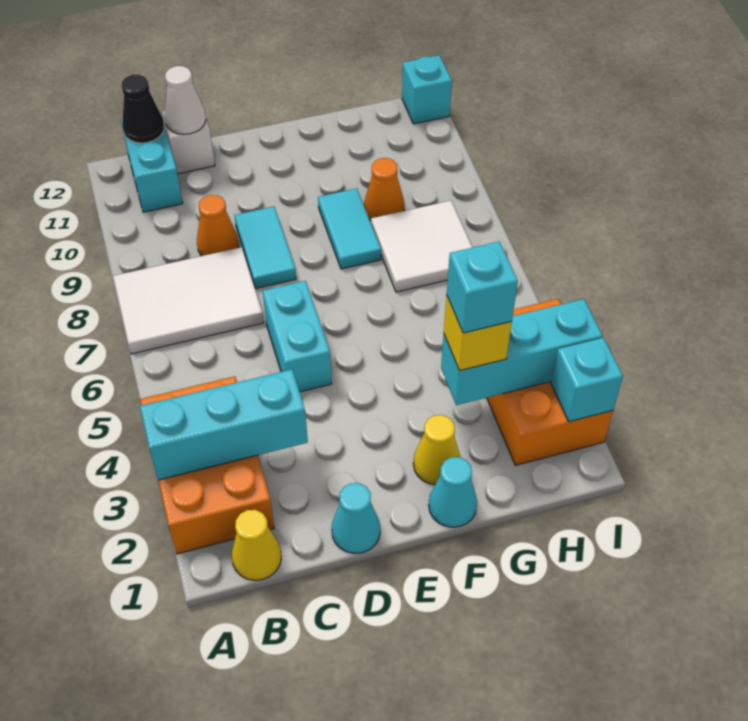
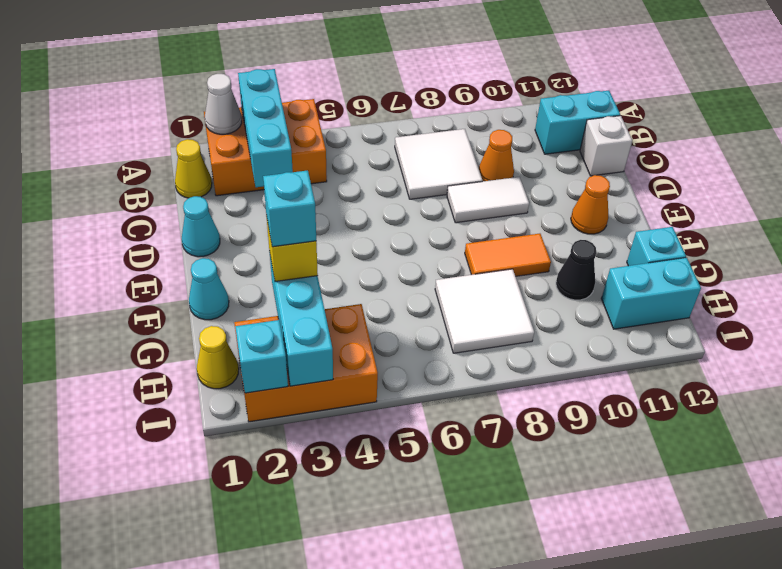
white 2x3 tile [113,247,264,354] -> white 2x2 tile [395,129,482,199]
black 1x1 cone [122,75,164,143] -> black 1x1 cone moved to [556,240,596,300]
white 1x1 cone [165,66,206,134] -> white 1x1 cone moved to [205,74,242,134]
cyan 1x2 brick [263,281,332,392] -> cyan 1x2 brick moved to [601,258,701,329]
cyan 1x2 tile [234,206,296,289] -> white 1x2 tile [447,177,529,223]
yellow 1x1 cone [413,415,460,485] -> yellow 1x1 cone moved to [197,326,239,389]
cyan 1x2 tile [318,188,381,269] -> orange 1x2 tile [465,234,551,276]
orange 1x1 cone [364,158,404,220] -> orange 1x1 cone moved to [571,175,610,234]
cyan 1x1 brick [402,55,452,124] -> cyan 1x1 brick moved to [627,227,686,266]

